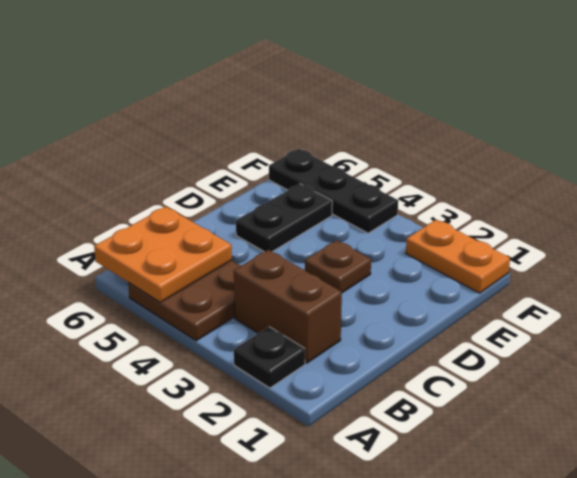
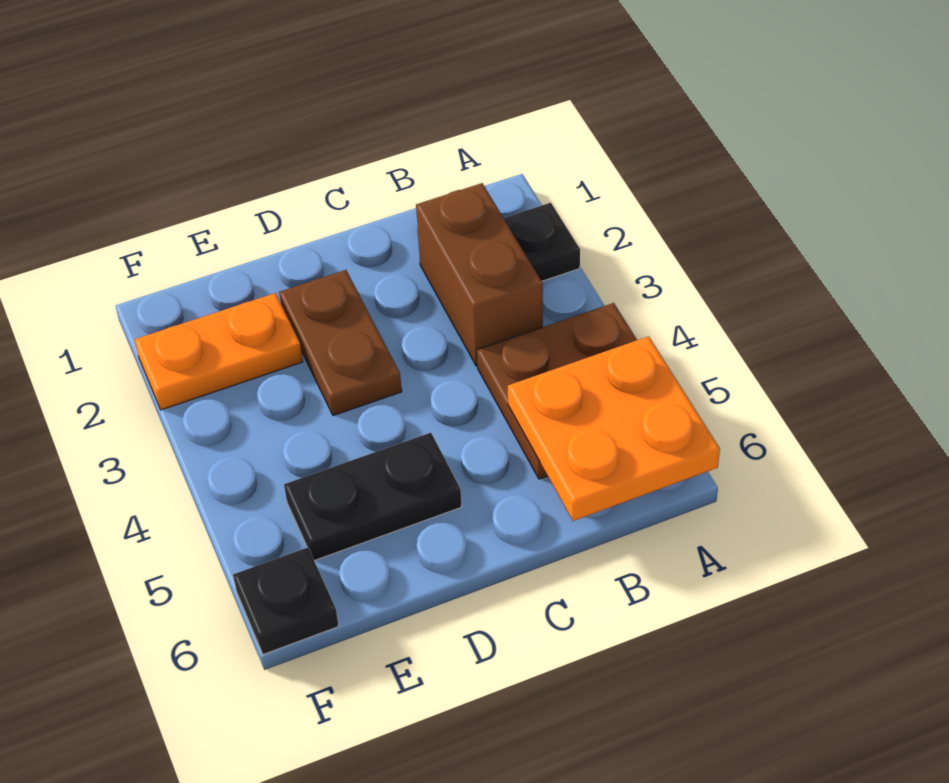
brown 1x1 plate [305,240,371,293] -> brown 1x2 plate [279,270,402,416]
orange 1x2 plate [406,220,510,293] -> orange 1x2 plate turned to [134,293,303,410]
black 1x3 plate [269,149,398,233] -> black 1x1 plate [233,547,338,654]

